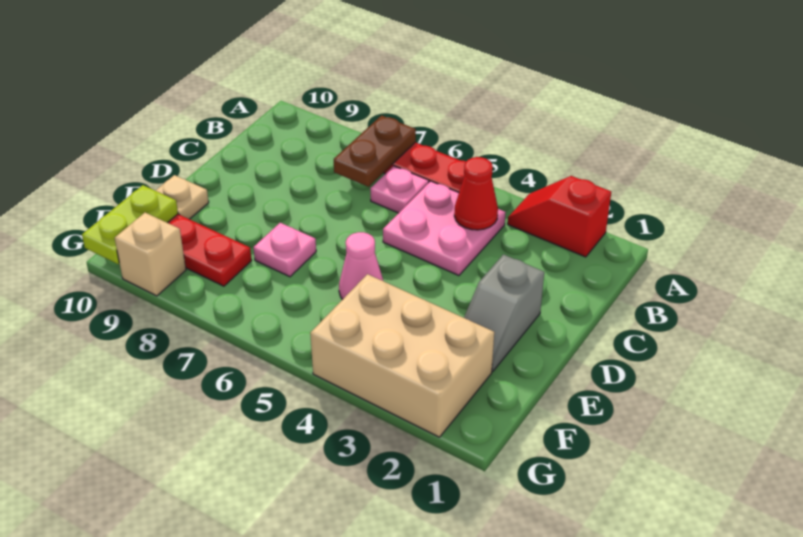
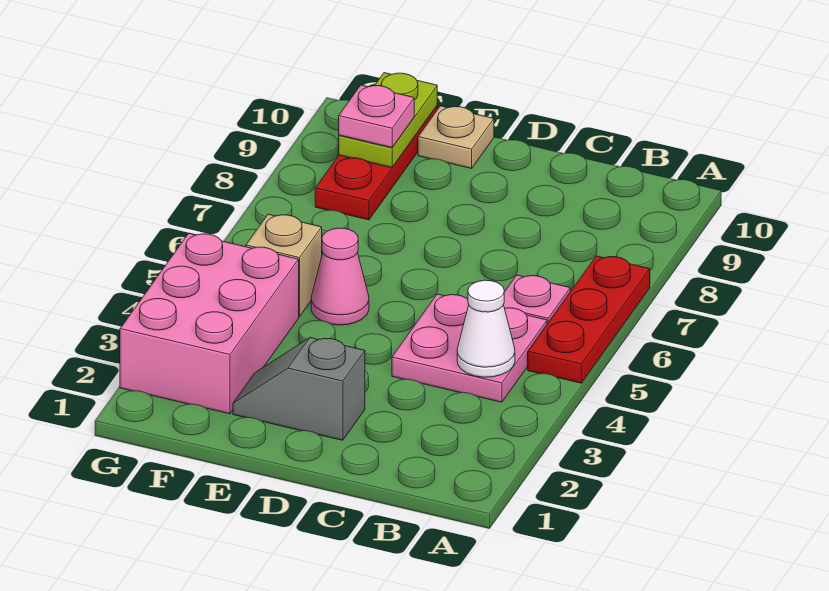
red 1x2 slope [508,176,611,257] -> none
brown 1x2 plate [334,115,416,187] -> none
red 1x1 cone [454,157,498,230] -> white 1x1 cone [457,280,515,377]
pink 1x1 plate [253,223,316,277] -> pink 1x1 plate moved to [339,85,414,148]
tan 2x3 brick [310,274,494,437] -> pink 2x3 brick [120,233,299,414]
lime 1x2 plate [82,185,178,264] -> lime 1x2 plate turned to [339,73,437,168]
tan 1x1 brick [115,213,186,296] -> tan 1x1 brick moved to [246,214,322,317]

